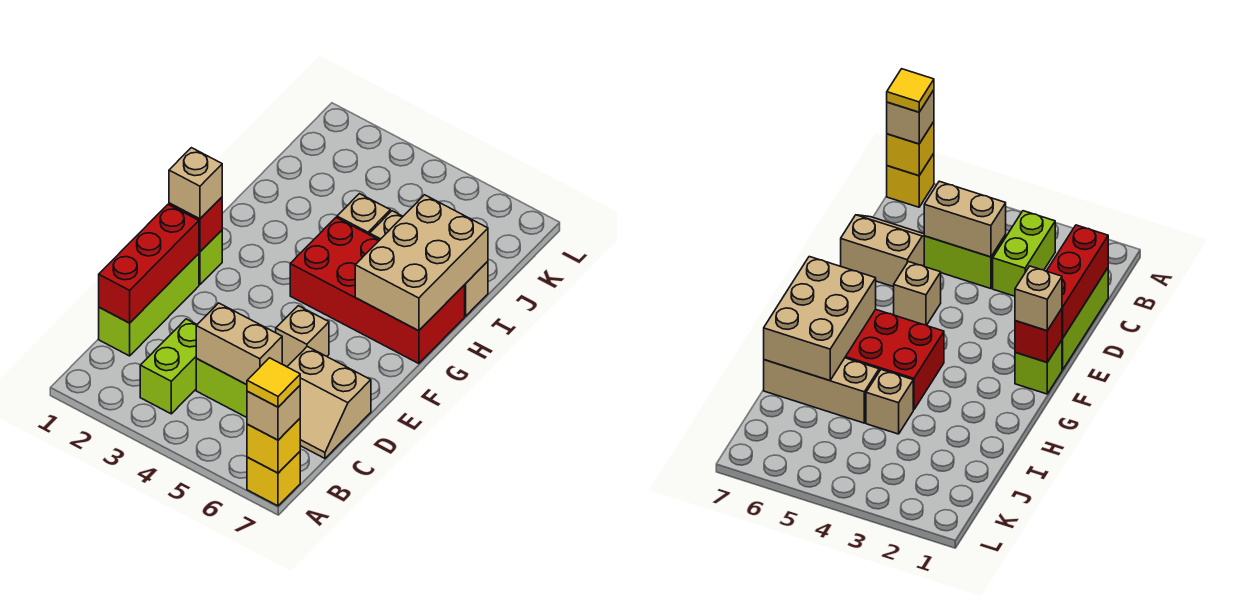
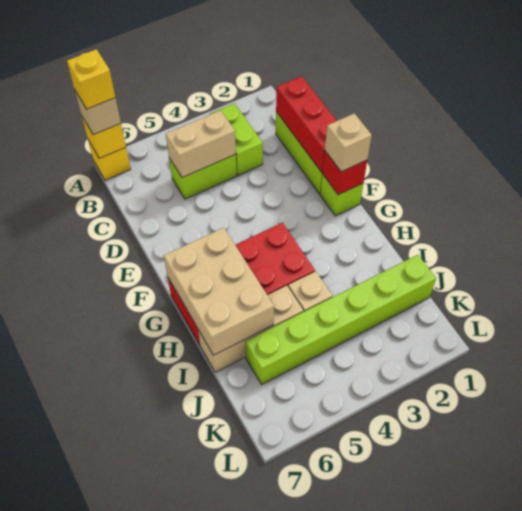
yellow 1x1 tile [247,358,300,407] -> yellow 1x1 brick [67,49,115,109]
tan 2x2 slope [287,346,371,458] -> none
tan 1x1 brick [276,306,329,367] -> none
none -> lime 1x6 brick [245,255,436,384]

